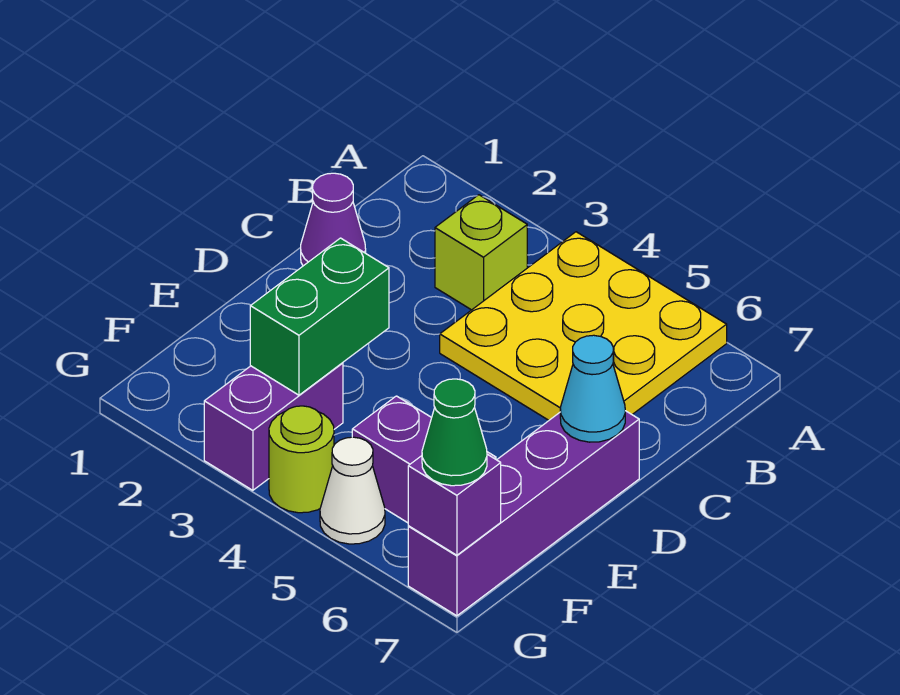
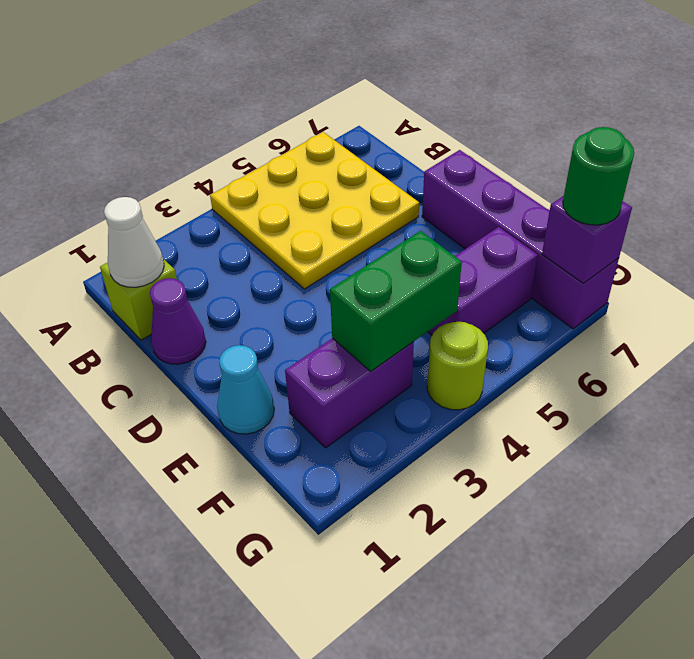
lime 1x1 brick [435,195,527,310] -> lime 1x1 brick moved to [100,259,177,340]
cyan 1x1 cone [560,335,625,442] -> cyan 1x1 cone moved to [217,345,274,434]
green 1x2 brick [250,238,389,395] -> green 1x2 brick turned to [330,231,462,371]
purple 1x2 brick [204,363,343,490] -> purple 1x2 brick turned to [285,338,414,448]
white 1x1 cone [320,437,385,544] -> white 1x1 cone moved to [104,197,164,287]
green 1x1 cone [422,379,487,486] -> green 1x1 round brick [563,127,634,225]

